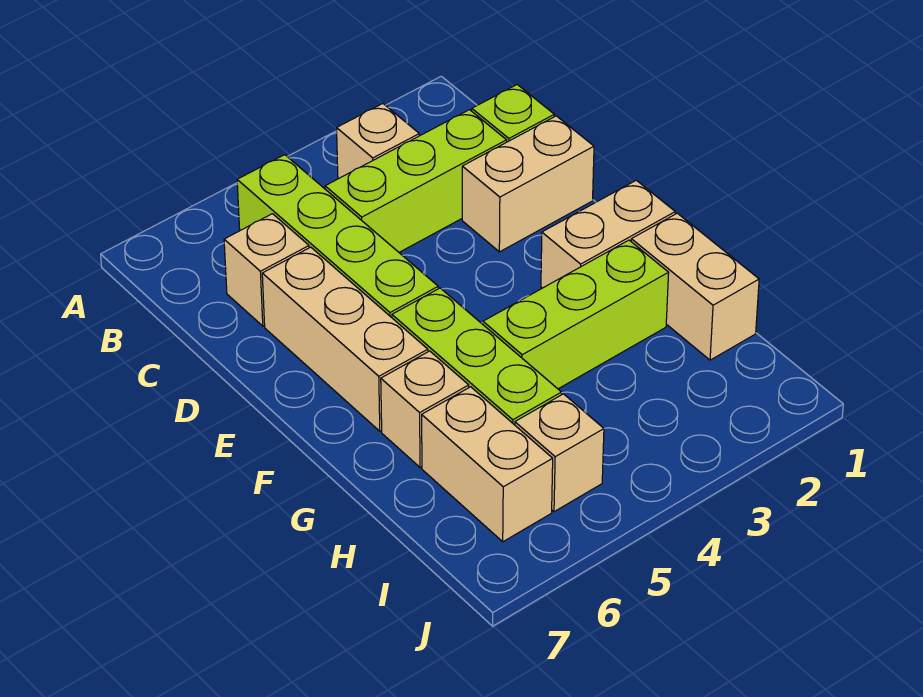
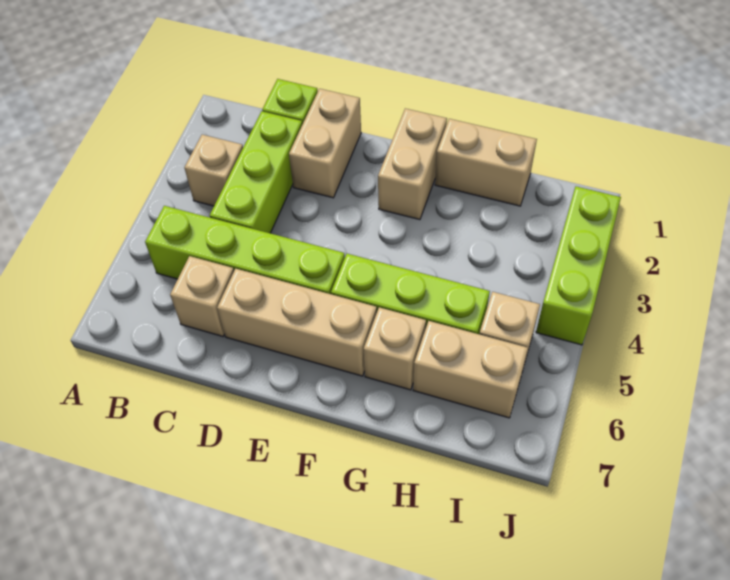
lime 1x3 brick [483,240,669,389] -> lime 1x3 brick moved to [536,186,621,345]

